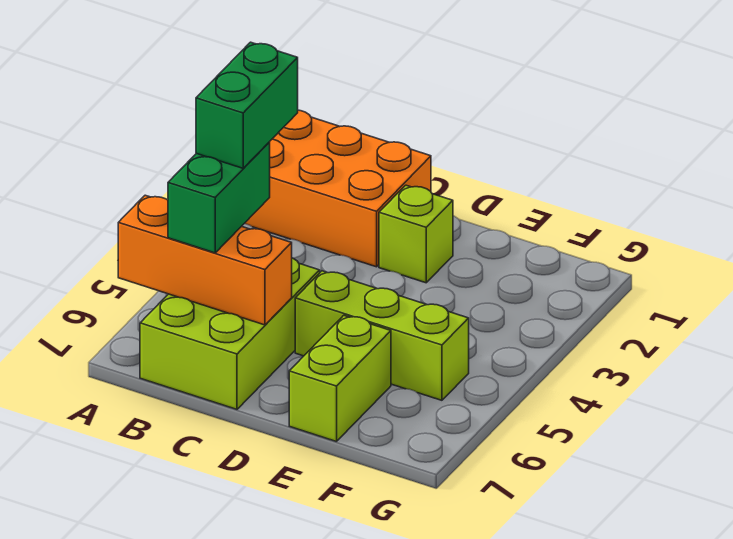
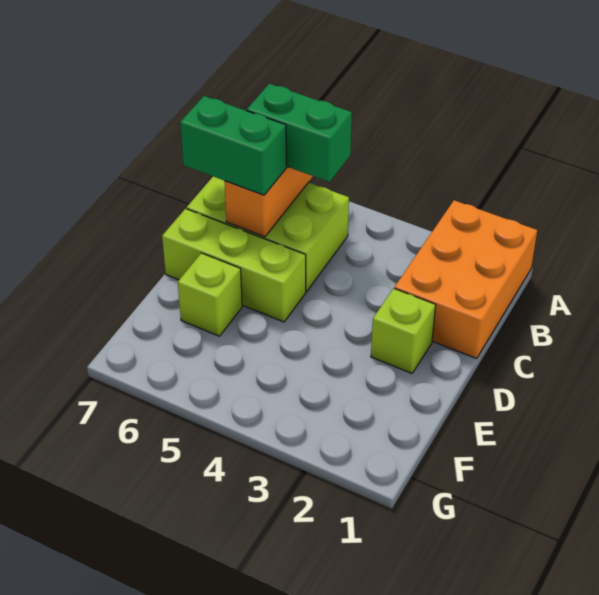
green 1x2 brick [196,42,298,168] -> green 1x2 brick moved to [180,96,286,195]
lime 1x3 brick [295,271,469,400] -> lime 1x3 brick turned to [162,209,306,322]
lime 1x2 brick [289,315,391,442] -> lime 1x1 brick [178,253,242,336]

